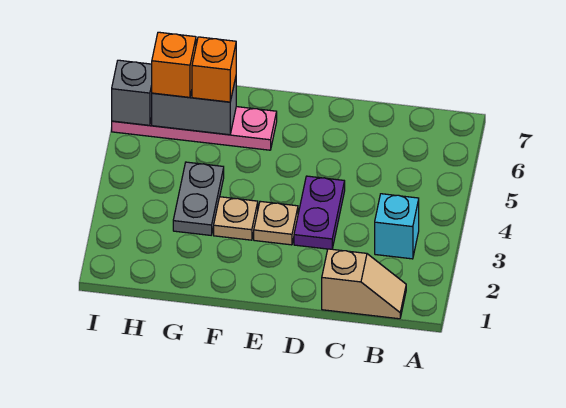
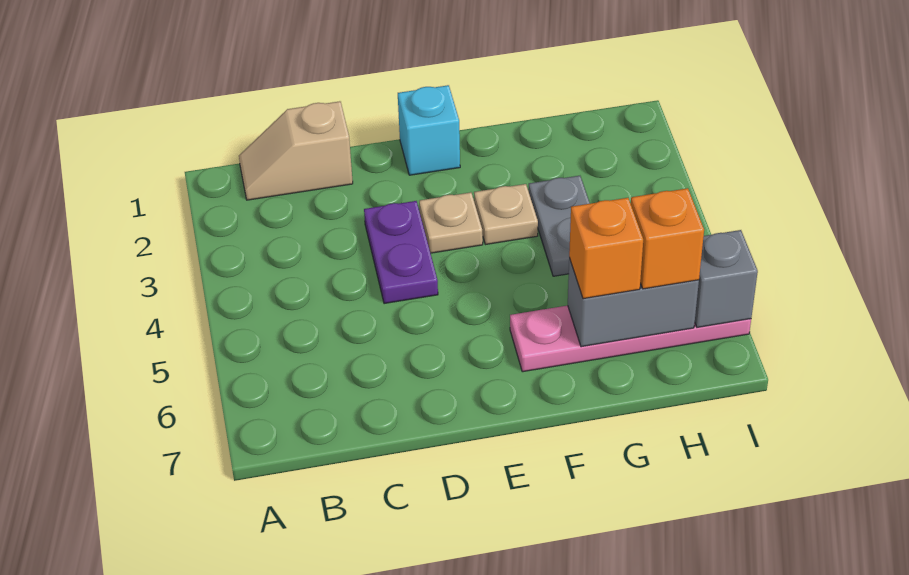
cyan 1x1 brick [375,194,419,259] -> cyan 1x1 brick moved to [398,85,460,175]

